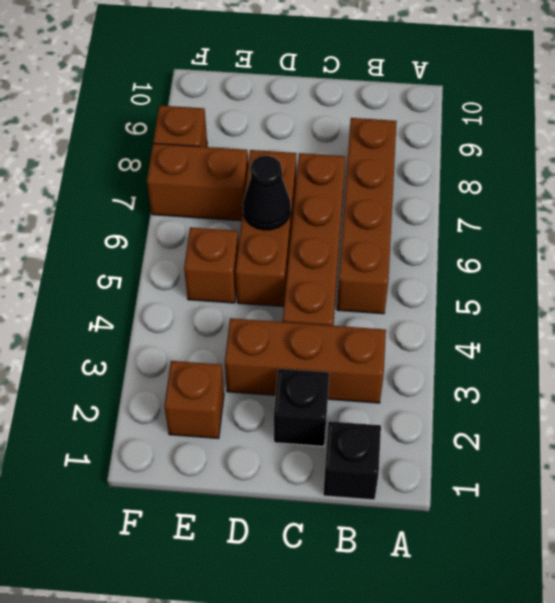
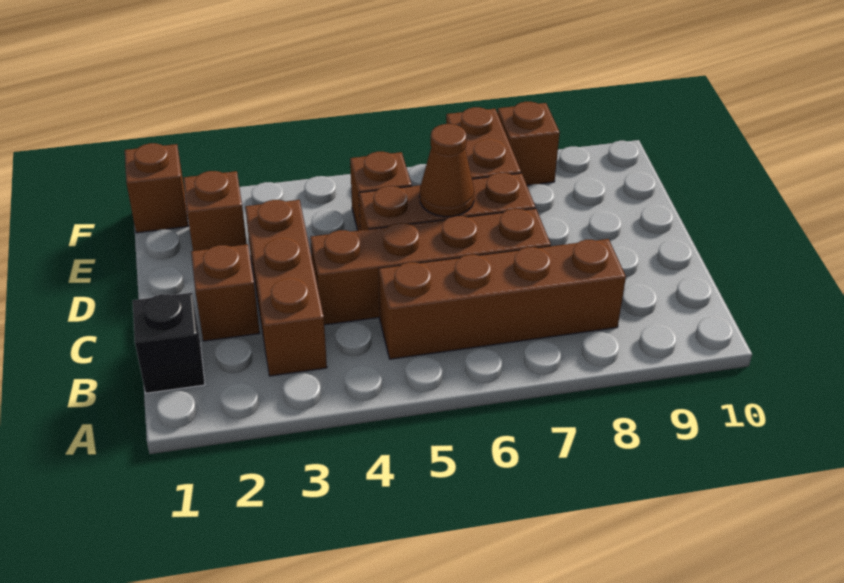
black 1x1 brick [274,369,329,446] -> brown 1x1 brick [191,244,260,341]
black 1x1 cone [243,155,291,230] -> brown 1x1 cone [420,124,474,217]
none -> brown 1x1 brick [125,143,188,233]

